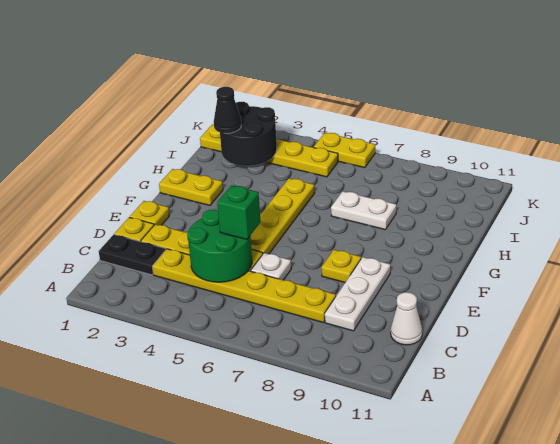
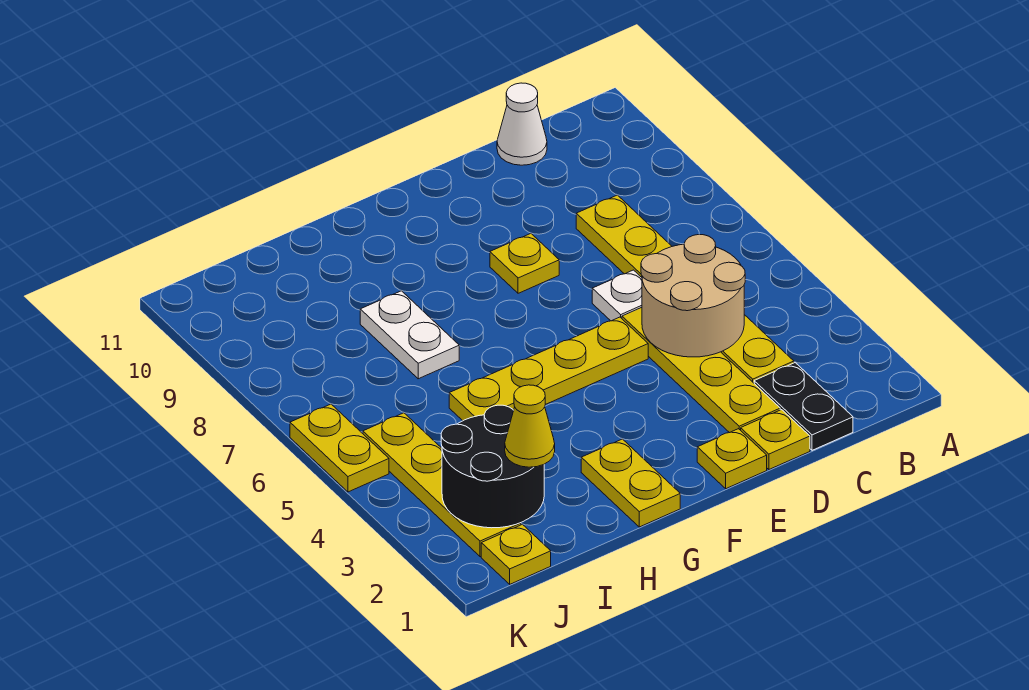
green 2x2 round brick [187,210,252,282] -> tan 2x2 round brick [641,235,745,357]
white 1x3 plate [325,257,390,331] -> none
green 1x1 brick [217,185,261,240] -> none
black 1x1 cone [214,87,241,133] -> yellow 1x1 cone [505,385,555,467]

